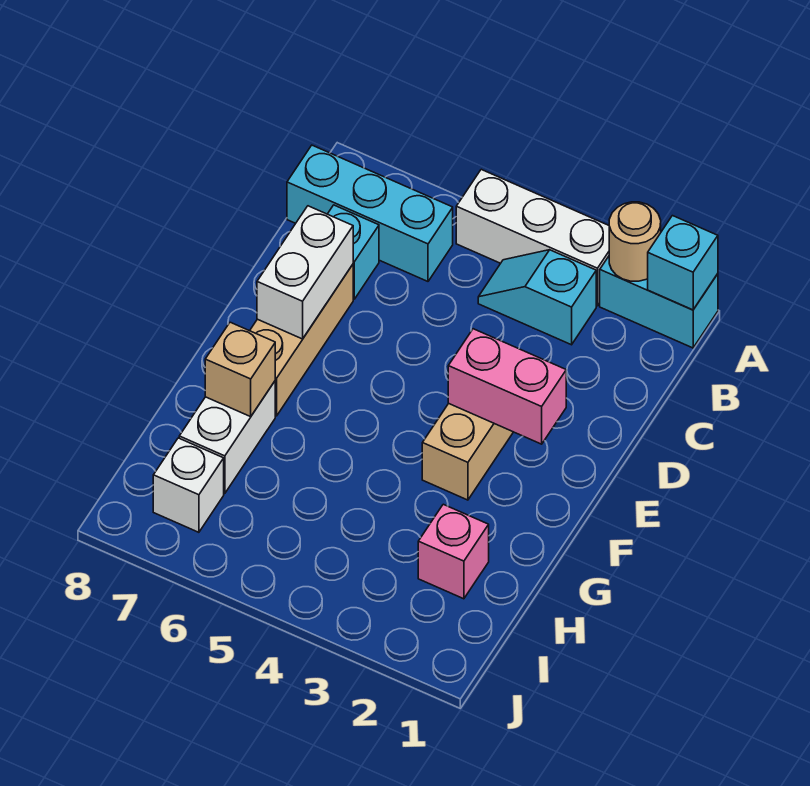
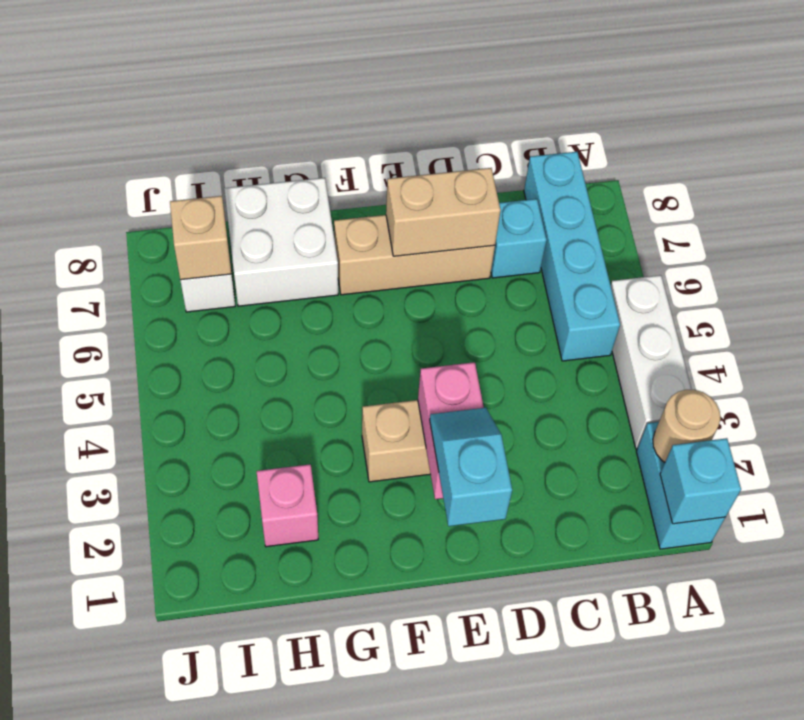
cyan 1x2 slope [478,250,596,345] -> cyan 1x2 slope moved to [430,408,512,526]
cyan 1x3 brick [287,145,453,281] -> cyan 1x4 brick [524,152,620,361]
white 1x2 brick [257,206,353,339] -> tan 1x2 brick [386,168,501,256]
white 1x2 brick [179,381,275,494] -> white 2x2 brick [224,178,338,306]
tan 1x1 brick [205,322,275,417] -> tan 1x1 brick moved to [170,196,231,280]

